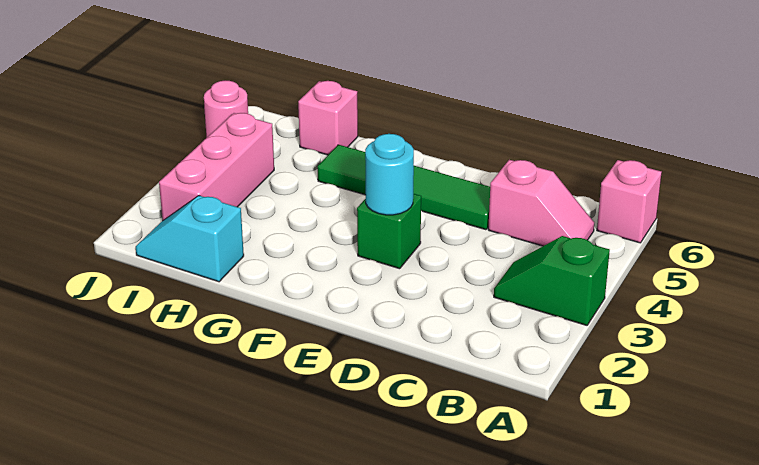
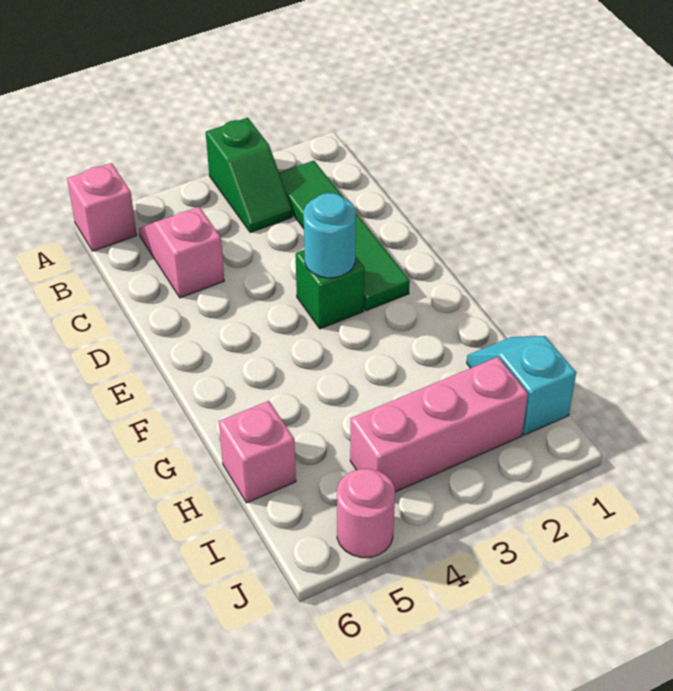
green 1x4 tile [318,145,490,230] -> green 1x4 tile moved to [279,161,410,311]
cyan 1x2 slope [136,196,244,282] -> cyan 1x2 slope turned to [467,336,576,435]

